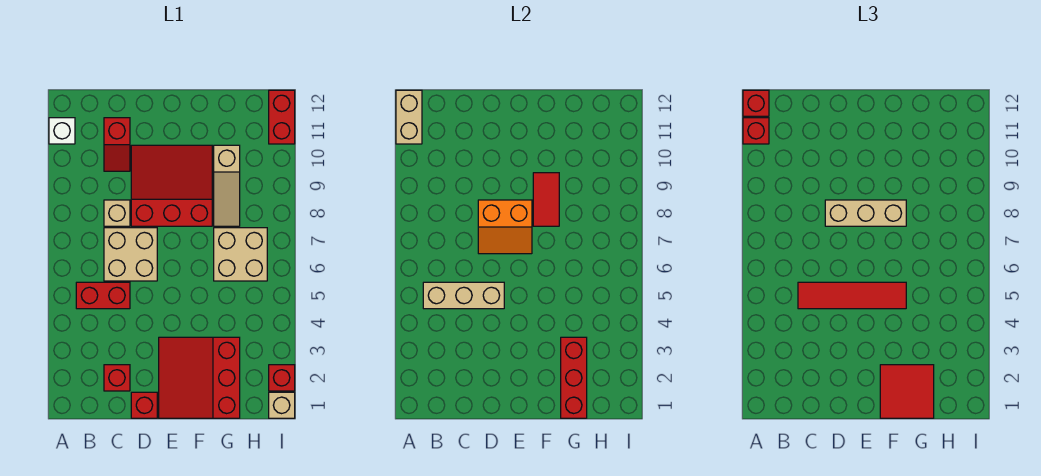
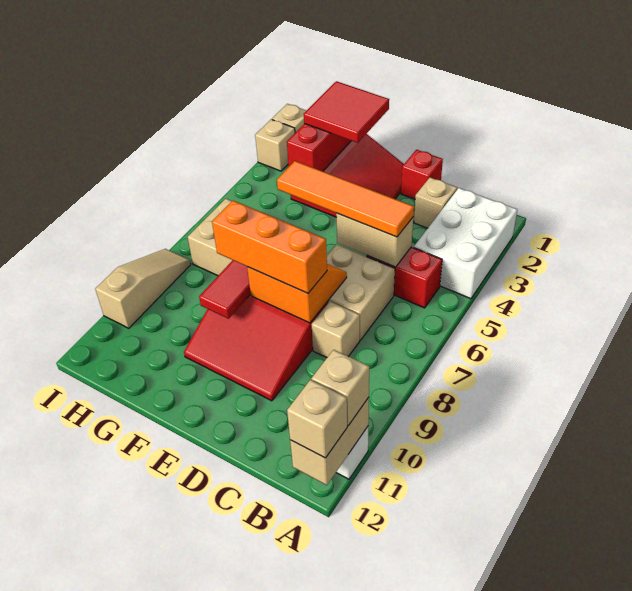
none -> white 2x3 brick [414,188,517,299]
red 1x1 brick [743,118,769,144] -> tan 1x1 brick [311,350,369,426]
red 1x1 brick [743,90,769,116] -> tan 1x1 brick [287,380,347,458]
tan 1x3 brick [423,282,504,309] -> tan 1x2 brick [336,213,413,267]
red 1x1 brick [104,365,130,391] -> tan 1x1 brick [414,178,457,228]
red 1x4 tile [798,282,906,309] -> orange 1x4 tile [277,161,414,237]
red 1x2 slope [104,118,130,171] -> none
tan 1x3 brick [825,200,906,226] -> orange 1x3 brick [212,201,327,293]
tan 1x3 slope [214,145,240,226] -> tan 1x3 slope moved to [95,249,191,328]
red 1x1 brick [269,365,295,391] -> tan 1x1 brick [255,119,295,171]
red 1x2 brick [269,90,295,144] -> none

